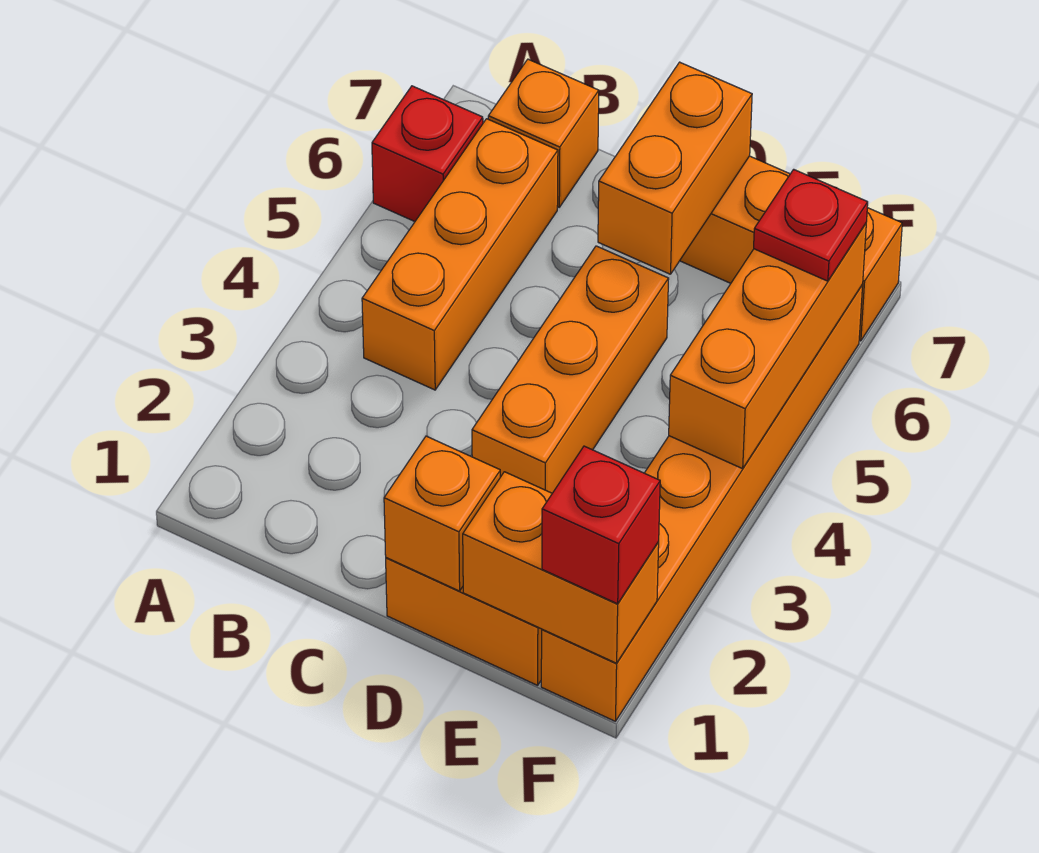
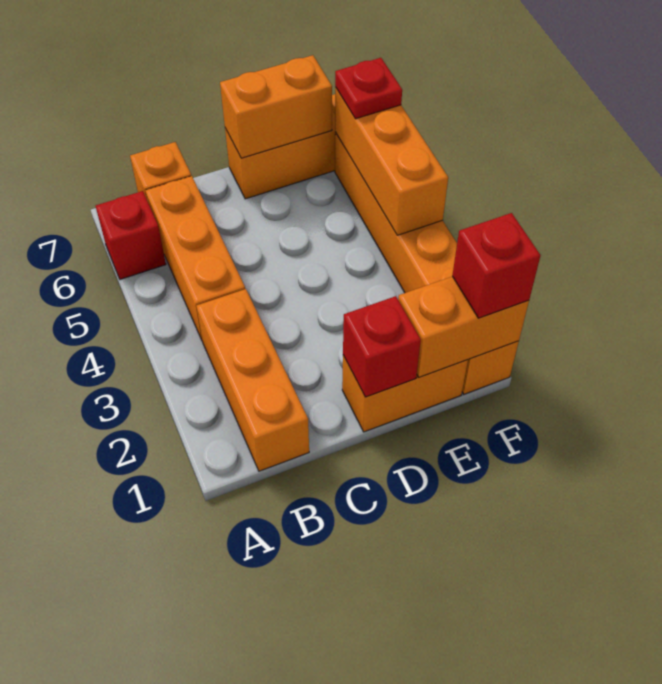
orange 1x1 brick [384,436,500,591] -> red 1x1 brick [343,296,421,397]
orange 1x3 brick [472,246,669,493] -> orange 1x3 brick moved to [197,289,309,471]
orange 1x2 brick [598,62,752,274] -> orange 1x2 brick turned to [220,55,332,158]

